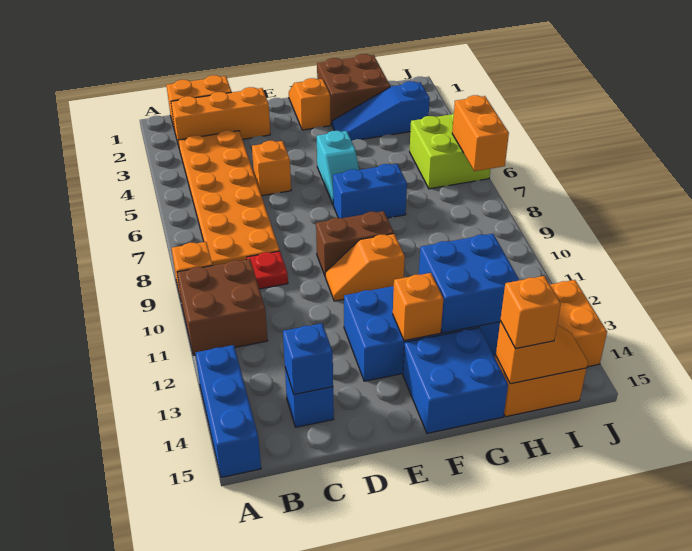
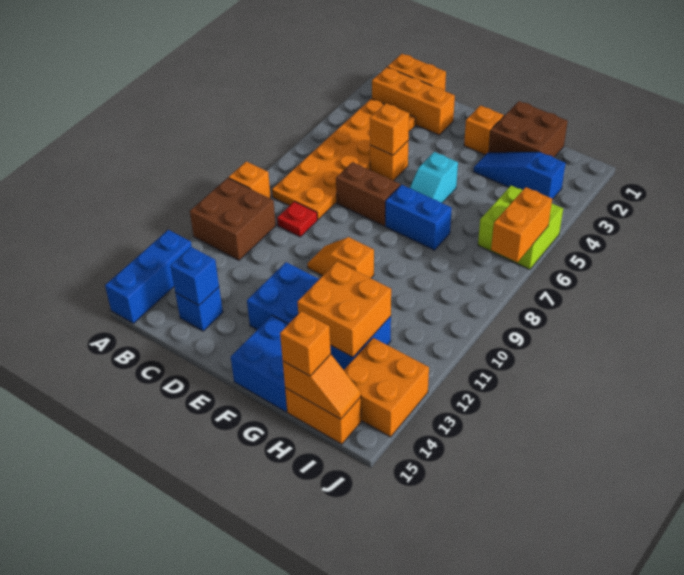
brown 1x2 brick [316,211,394,275] -> brown 1x2 brick moved to [336,162,400,226]
orange 1x1 brick [393,273,443,341] -> orange 1x1 brick moved to [370,103,409,155]
blue 2x2 brick [419,234,519,333] -> orange 2x2 brick [297,262,391,357]

